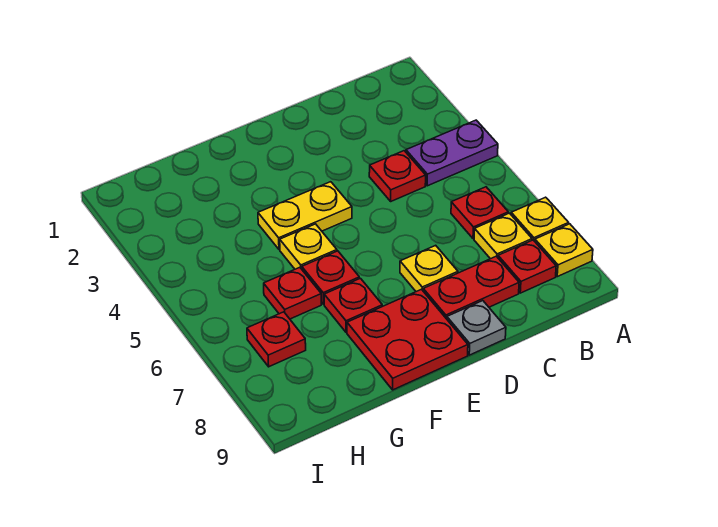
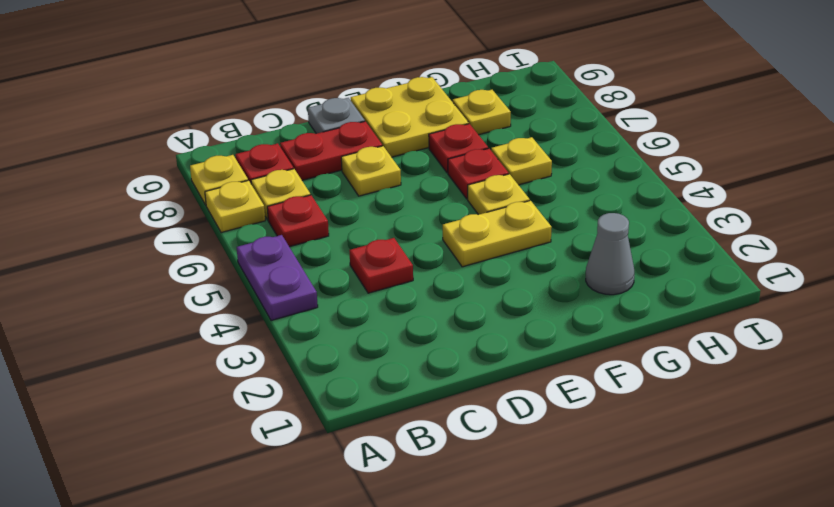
purple 1x2 plate [406,120,498,186] -> purple 1x2 plate turned to [237,235,318,321]
red 2x2 plate [347,289,468,390] -> yellow 2x2 plate [351,77,469,157]
none -> grey 1x1 cone [586,213,634,295]
red 1x1 plate [264,267,321,319] -> yellow 1x1 plate [491,137,552,185]
none -> yellow 1x1 plate [453,90,511,135]
red 1x1 plate [247,312,306,367] -> none

